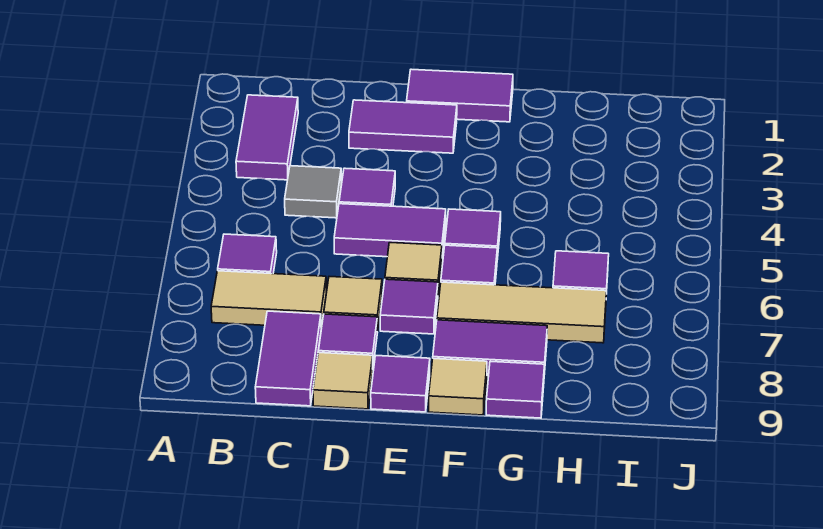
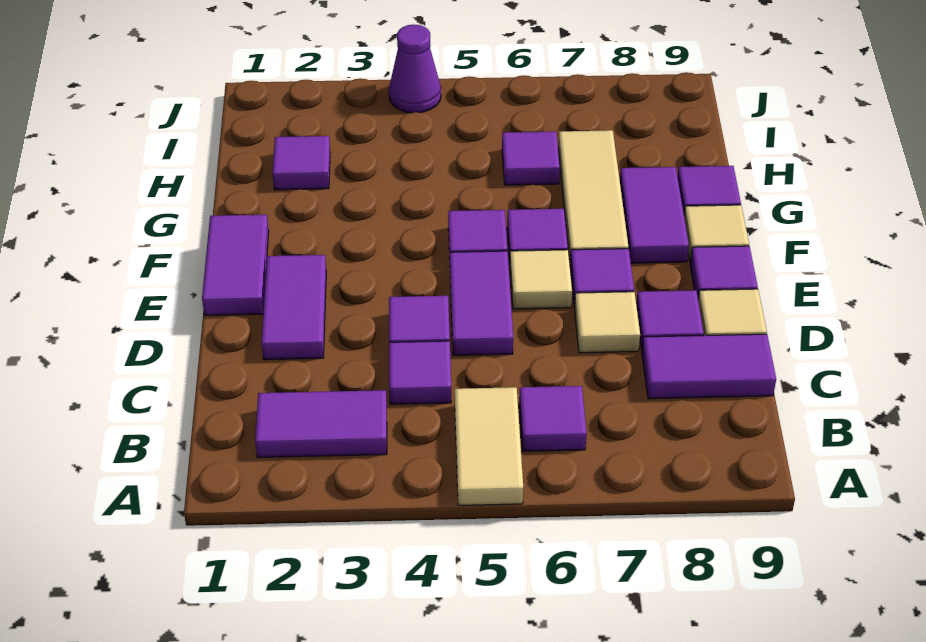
tan 1x2 tile [211,271,326,328] -> tan 1x2 tile moved to [455,387,523,505]
grey 1x1 tile [285,166,341,218] -> purple 1x1 tile [389,341,451,404]
none -> purple 1x1 tile [272,136,330,190]
none -> purple 1x1 cone [389,25,441,113]

